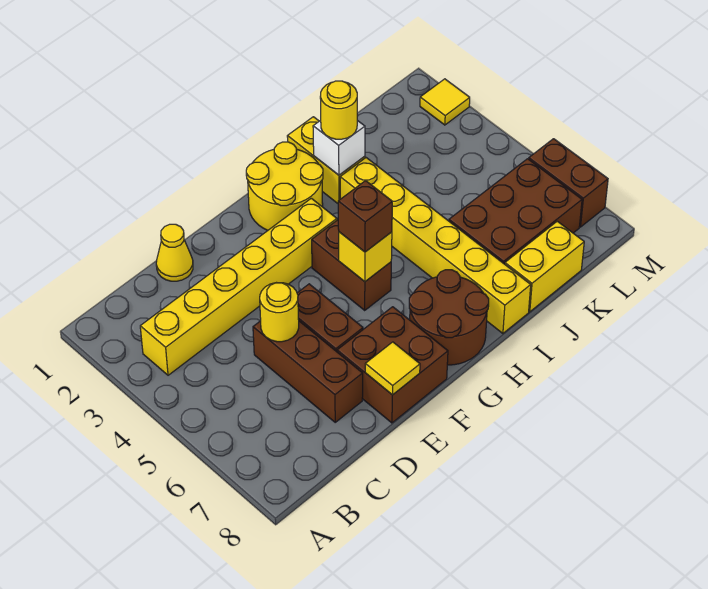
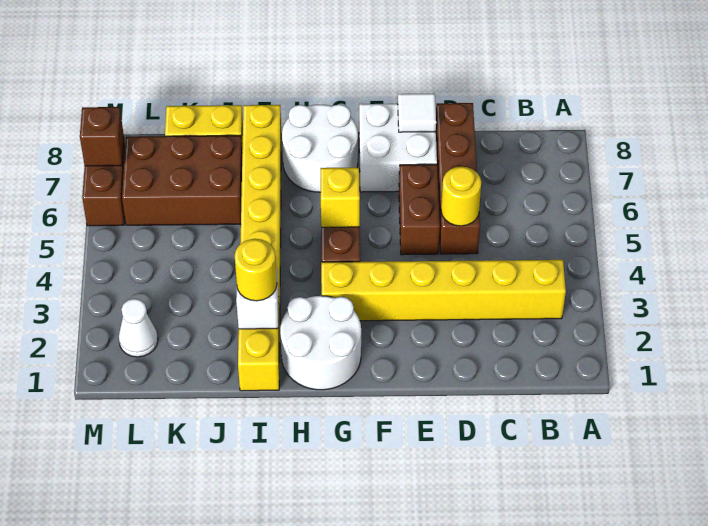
yellow 1x1 cone [156,224,193,281] -> none
brown 1x3 brick [253,321,363,422] -> brown 1x4 brick [436,103,480,254]
brown 2x2 brick [337,307,448,423] -> white 2x2 brick [359,104,437,192]
yellow 1x1 tile [365,342,420,395] -> white 1x1 tile [398,94,436,132]
yellow 2x2 round brick [246,142,323,230] -> white 2x2 round brick [280,296,361,390]
brown 1x1 brick [338,181,392,252] -> brown 1x1 brick moved to [80,107,124,166]
brown 2x2 round brick [409,270,489,365] -> white 2x2 round brick [282,104,358,192]
none -> white 1x1 cone [119,299,158,357]
yellow 1x1 tile [420,79,470,125] -> none

